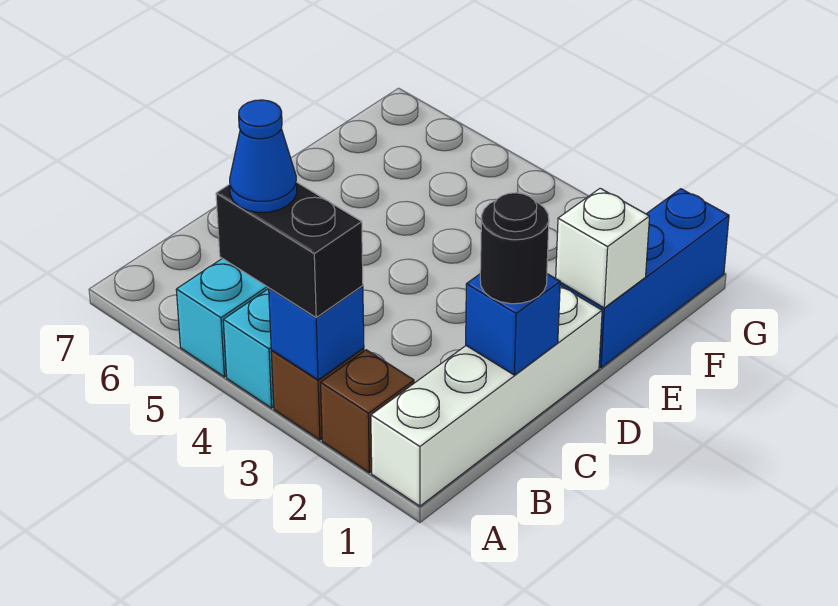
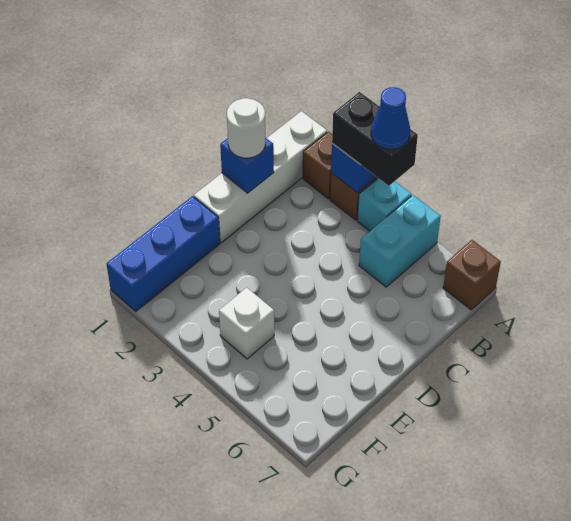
none -> brown 1x1 brick [443,240,501,310]
black 1x1 round brick [480,193,549,304] -> white 1x1 round brick [227,98,265,158]
white 1x1 brick [556,188,650,308] -> white 1x1 brick moved to [219,287,274,359]

